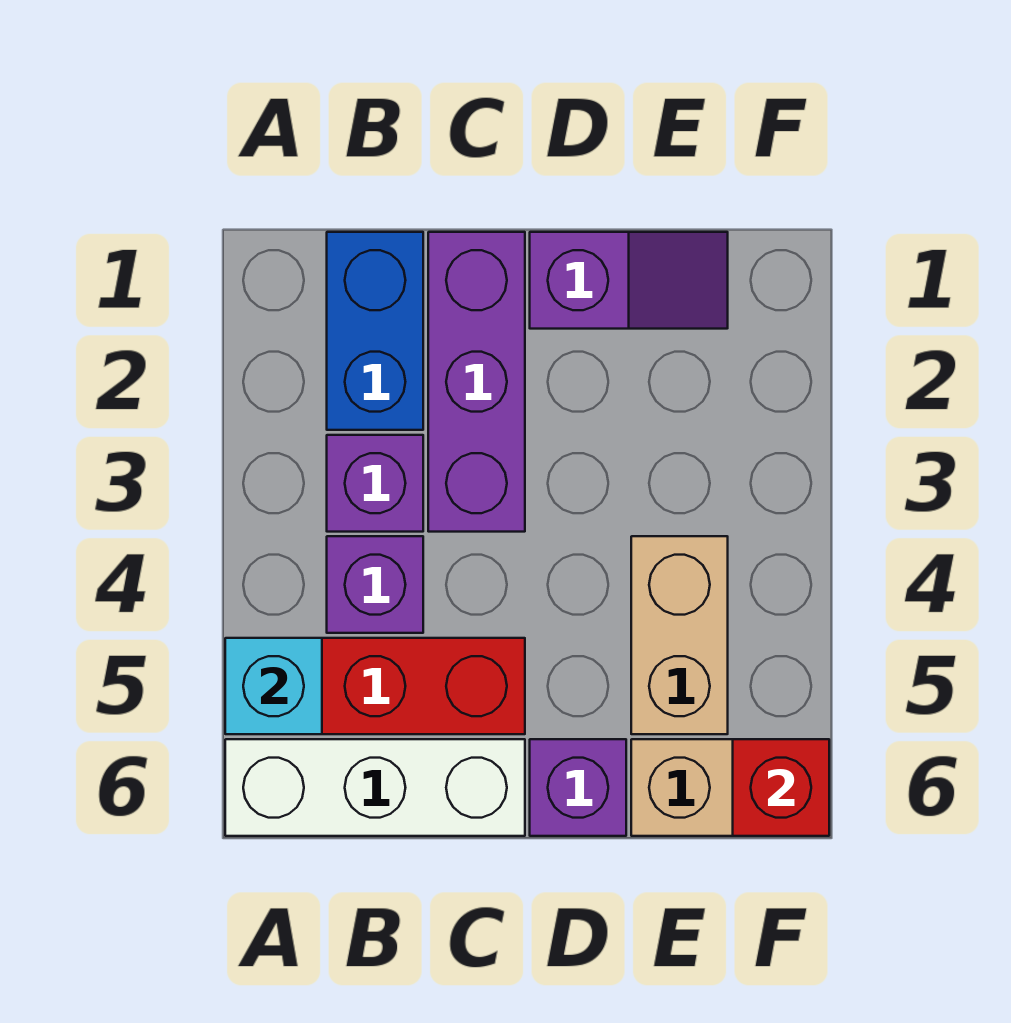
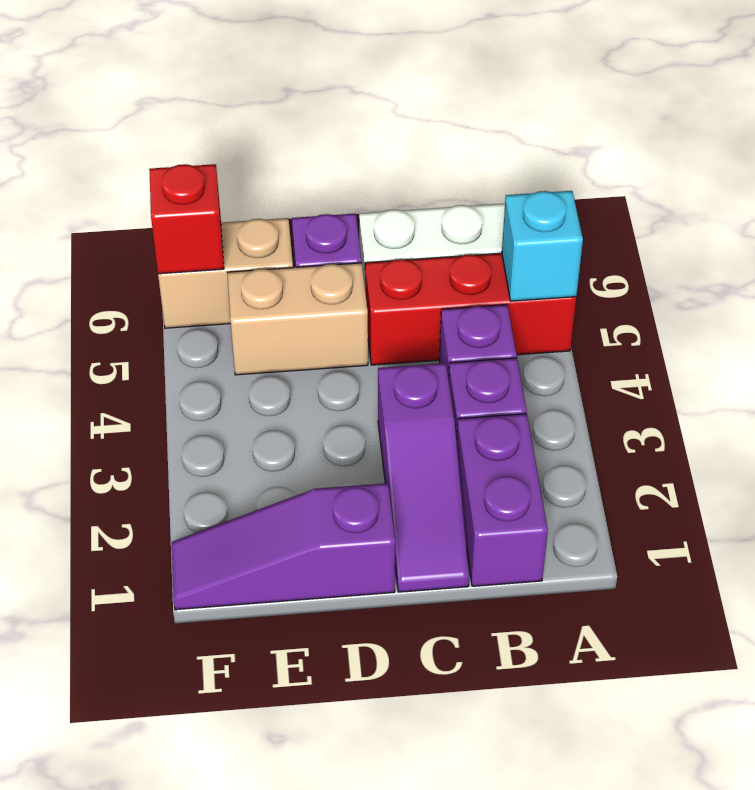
blue 1x2 brick [327,232,423,430] -> purple 1x2 brick [457,414,548,586]
purple 1x3 brick [428,232,525,532] -> purple 1x3 slope [378,363,469,592]
purple 1x2 slope [530,232,728,329] -> purple 1x3 slope [172,483,395,610]
tan 1x2 brick [631,536,728,734] -> tan 1x2 brick turned to [227,263,368,375]

